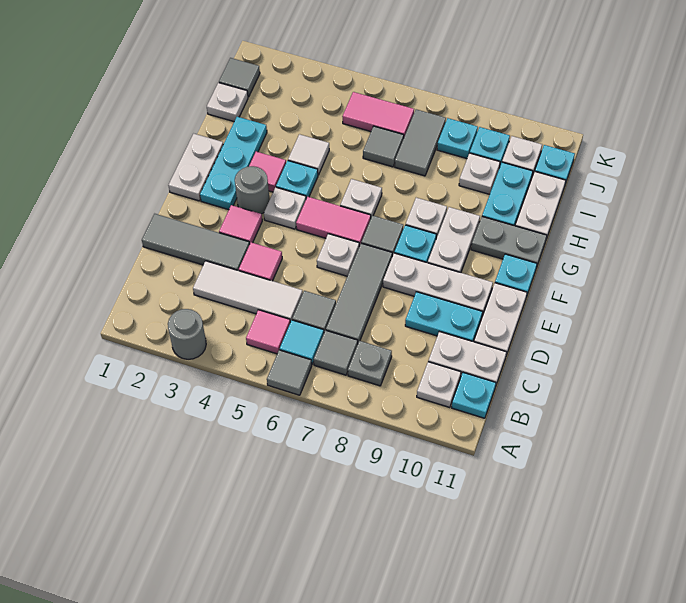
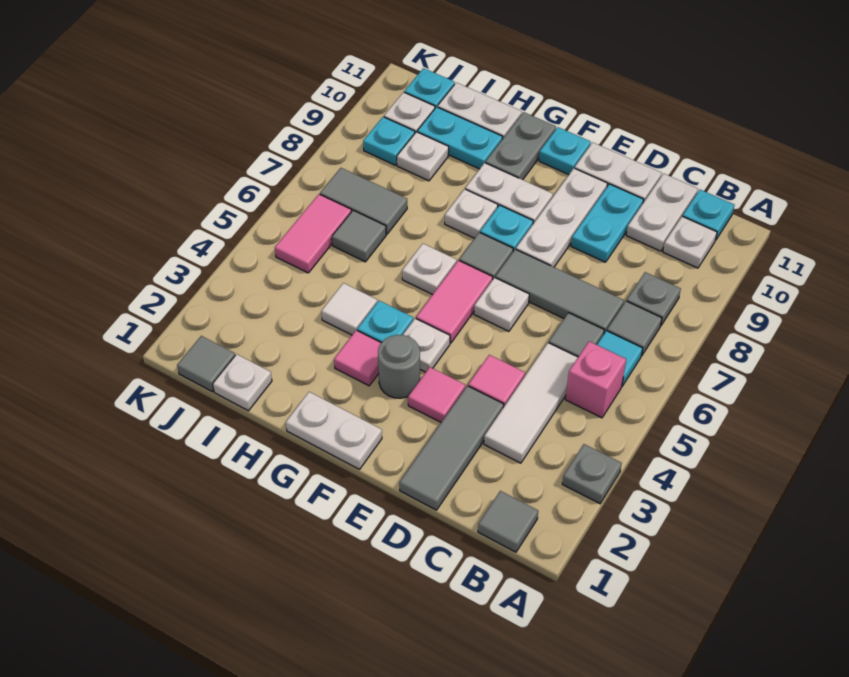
grey 1x1 round brick [168,309,206,359] -> grey 1x1 plate [562,444,622,504]
grey 1x1 tile [267,350,312,395] -> grey 1x1 tile moved to [478,491,538,552]
pink 1x1 tile [246,310,290,354] -> pink 1x1 brick [565,341,626,418]
cyan 1x3 plate [200,117,267,210] -> none
cyan 1x1 plate [437,118,478,158] -> none

